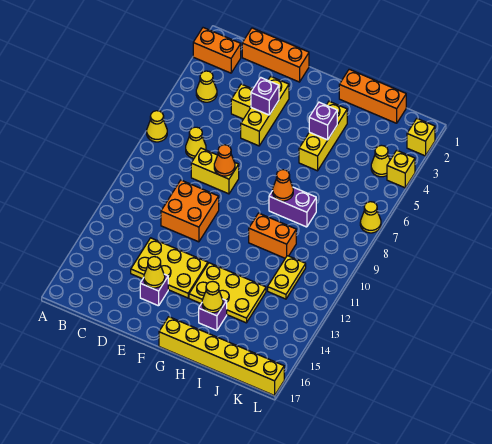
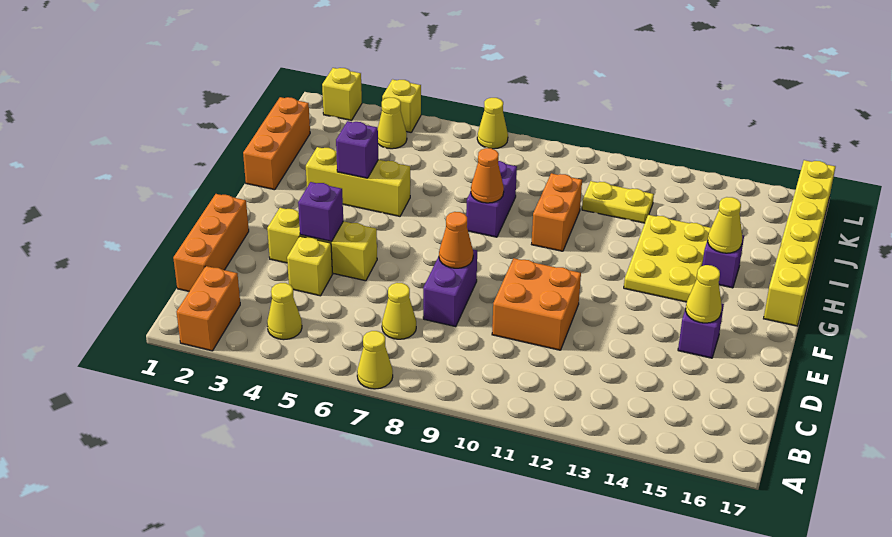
yellow 1x2 brick [191,148,239,194] -> purple 1x2 brick [423,249,477,327]
yellow 2x3 plate [131,238,208,298] -> none

